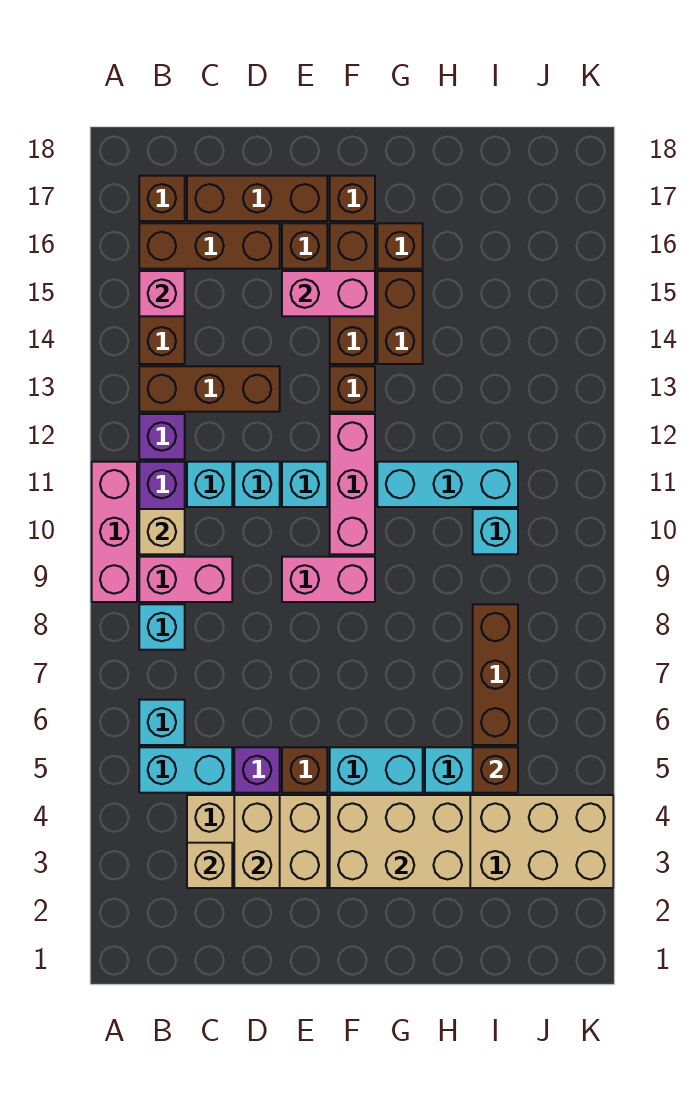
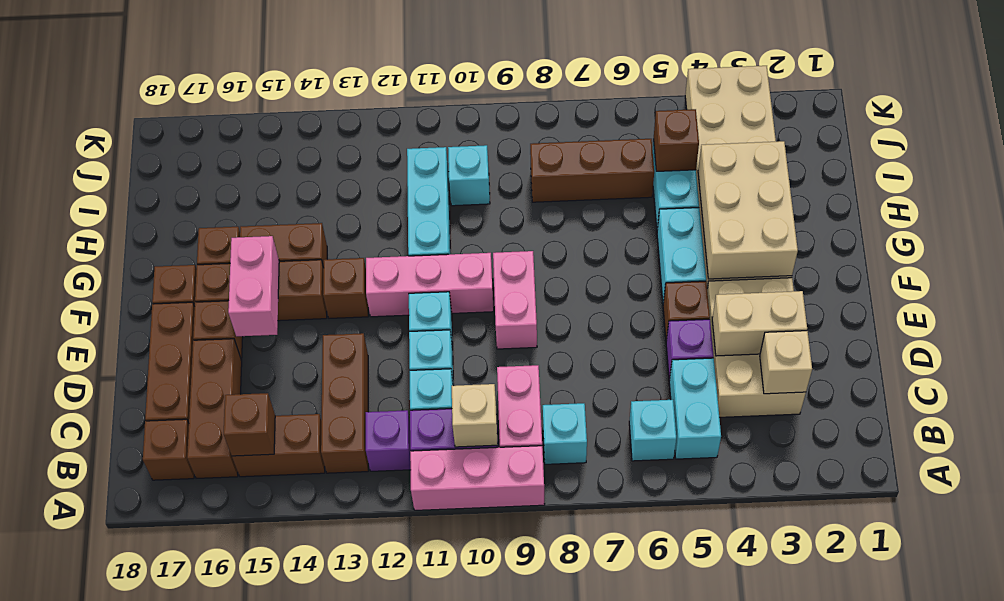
pink 1x1 brick [139,271,185,316] -> brown 1x1 brick [224,393,275,456]

